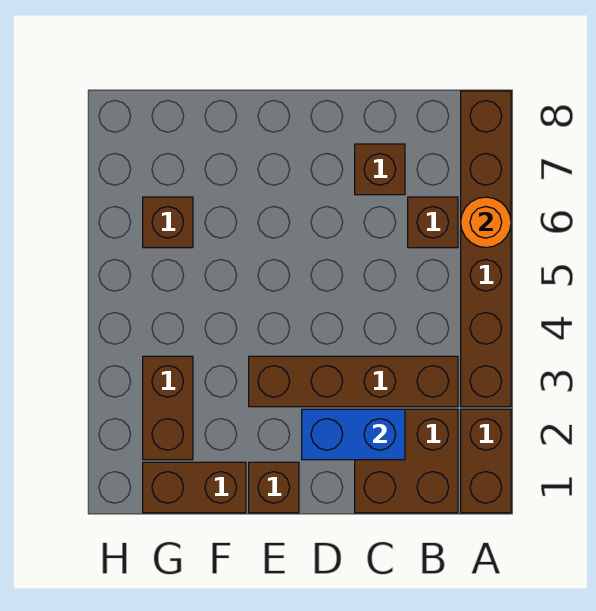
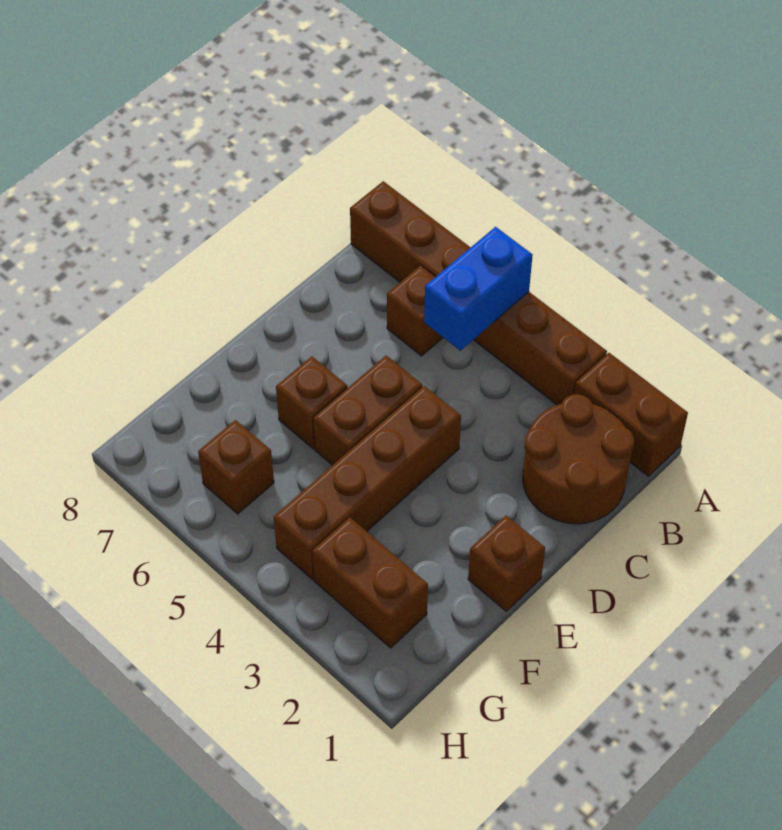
orange 1x1 round brick [461,197,511,248] -> none
brown 2x2 brick [355,409,458,513] -> brown 2x2 round brick [523,394,634,524]
brown 1x4 brick [249,356,458,407] -> brown 1x4 brick moved to [274,386,461,580]
blue 1x2 brick [302,409,405,460] -> blue 1x2 brick moved to [424,227,533,351]
brown 1x1 brick [355,144,405,195] -> brown 1x1 brick moved to [276,356,347,449]
brown 1x2 brick [143,462,246,513] -> brown 1x2 brick moved to [313,355,422,465]

